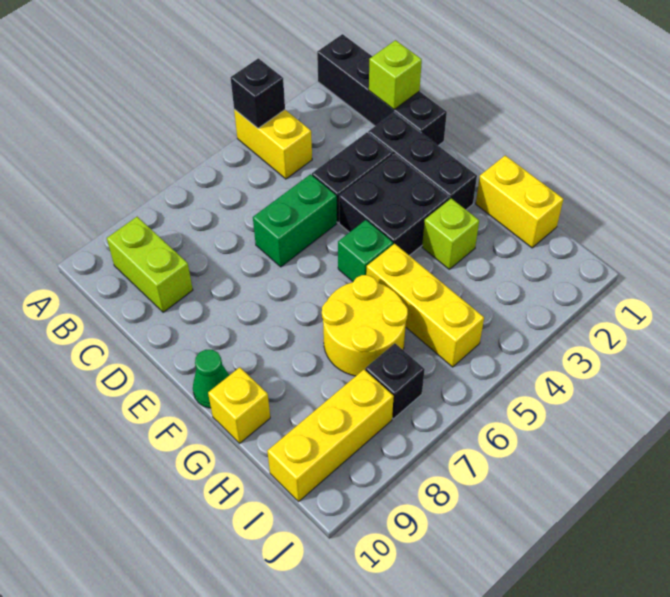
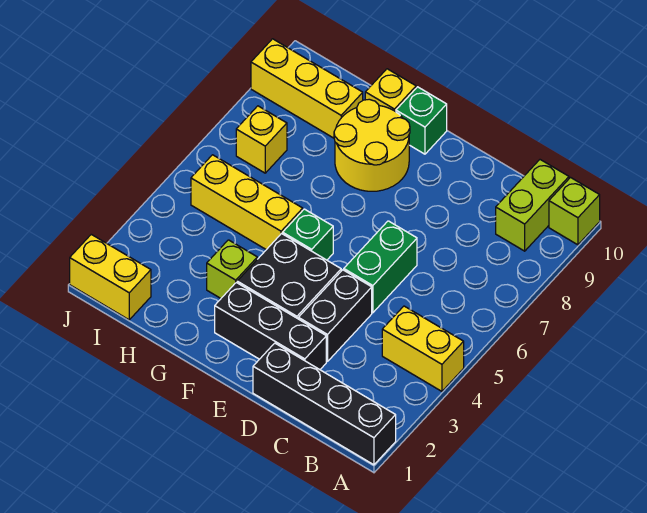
black 1x1 brick [231,58,285,128] -> none
lime 1x2 brick [107,217,193,312] -> lime 1x2 brick turned to [496,160,569,251]
lime 1x1 brick [369,40,422,109] -> lime 1x1 brick moved to [549,178,600,245]
green 1x1 cone [193,350,229,408] -> green 1x1 brick [396,87,447,154]
yellow 1x2 brick [476,155,563,248] -> yellow 1x2 brick moved to [70,234,151,320]
yellow 2x2 round brick [322,275,408,376] -> yellow 2x2 round brick moved to [334,99,410,191]
black 1x1 brick [365,343,425,419] -> yellow 1x1 brick [236,106,287,173]
yellow 1x3 brick [267,370,394,501] -> yellow 1x3 brick turned to [251,39,363,138]

